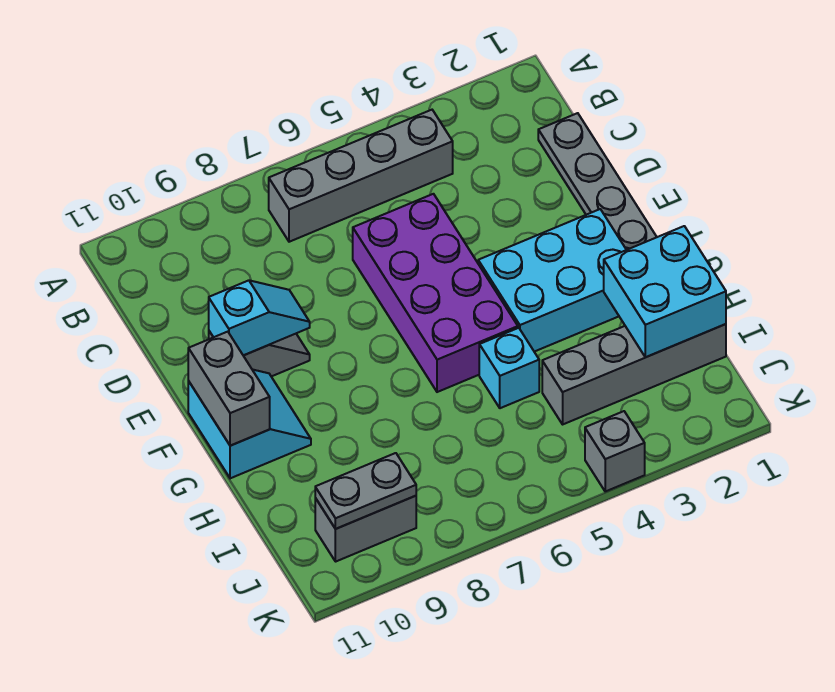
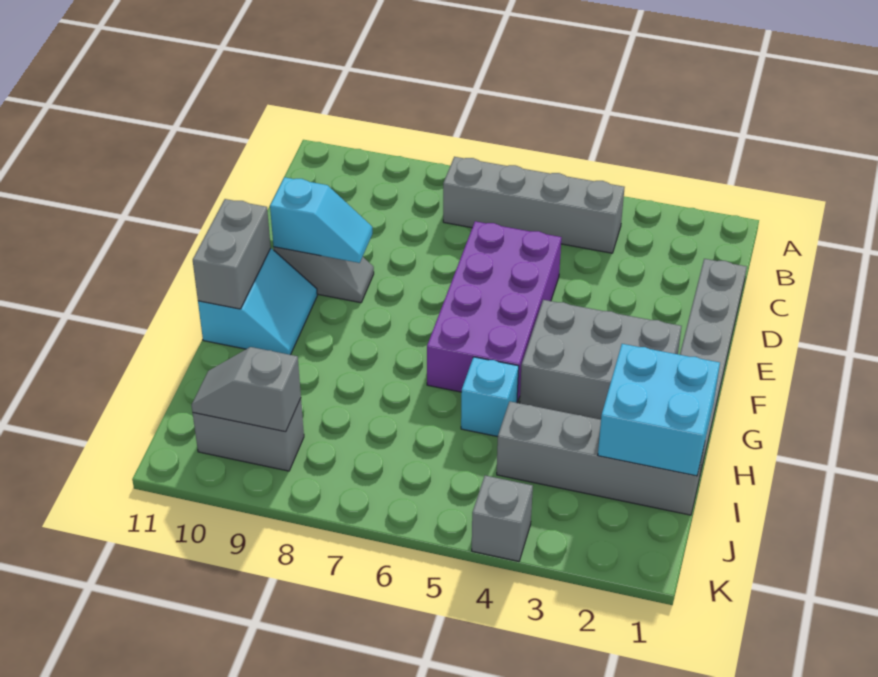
cyan 2x3 brick [478,209,626,352] -> grey 2x3 brick [520,300,682,419]
grey 1x2 plate [315,453,416,529] -> grey 1x2 slope [191,347,301,432]

